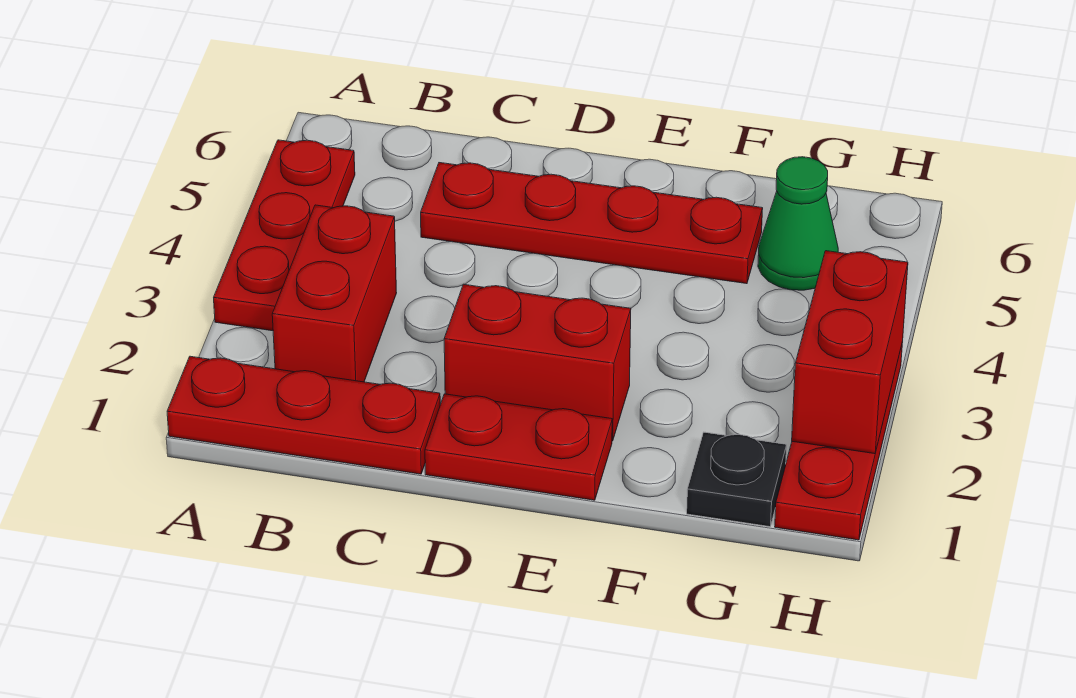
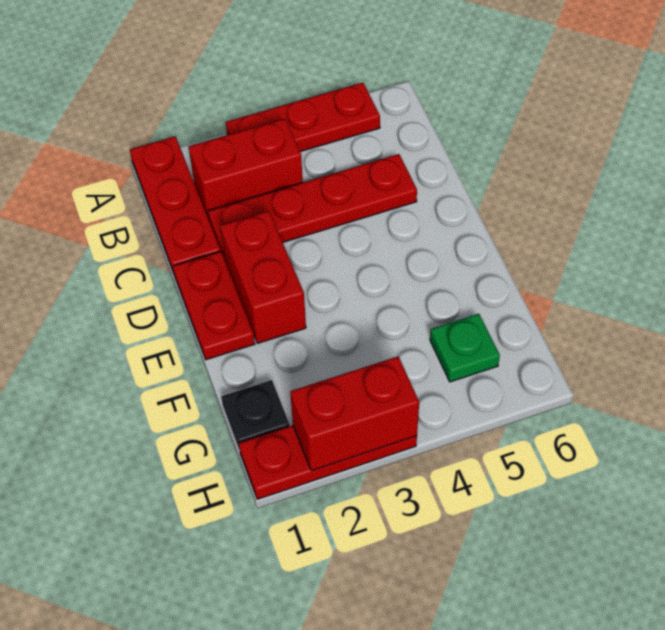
red 1x4 plate [421,163,763,284] -> red 1x4 plate turned to [208,154,417,259]
green 1x1 cone [758,157,838,290] -> green 1x1 plate [430,314,500,382]

